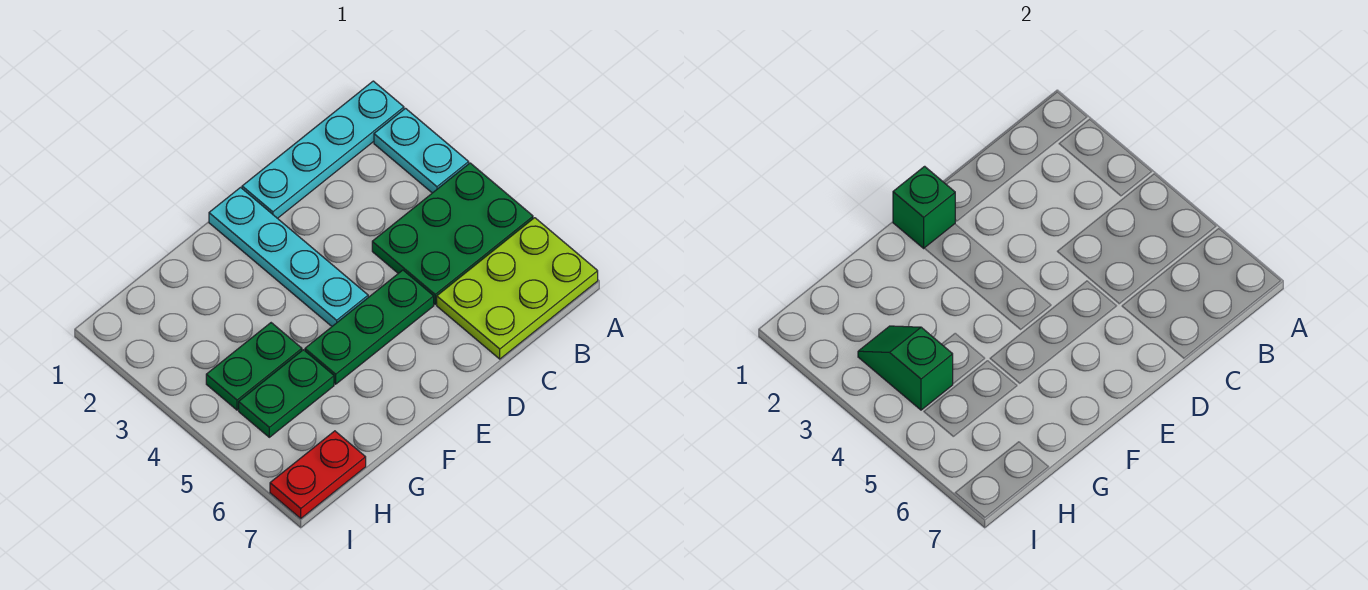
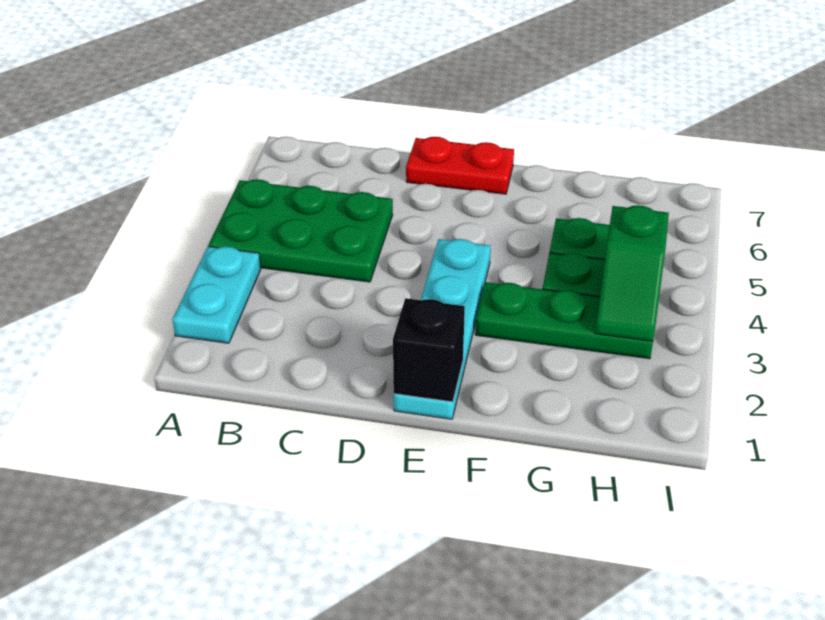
cyan 1x4 plate [242,81,404,218] -> none
lime 2x3 plate [437,218,598,359] -> none
green 1x3 plate [305,270,434,384] -> green 1x3 plate moved to [475,282,653,359]
green 1x1 brick [893,166,955,248] -> black 1x1 brick [393,298,465,402]
red 1x2 plate [270,431,366,518] -> red 1x2 plate moved to [406,137,514,194]

